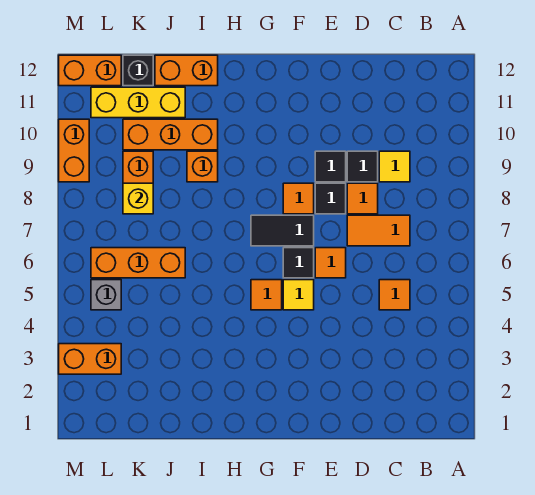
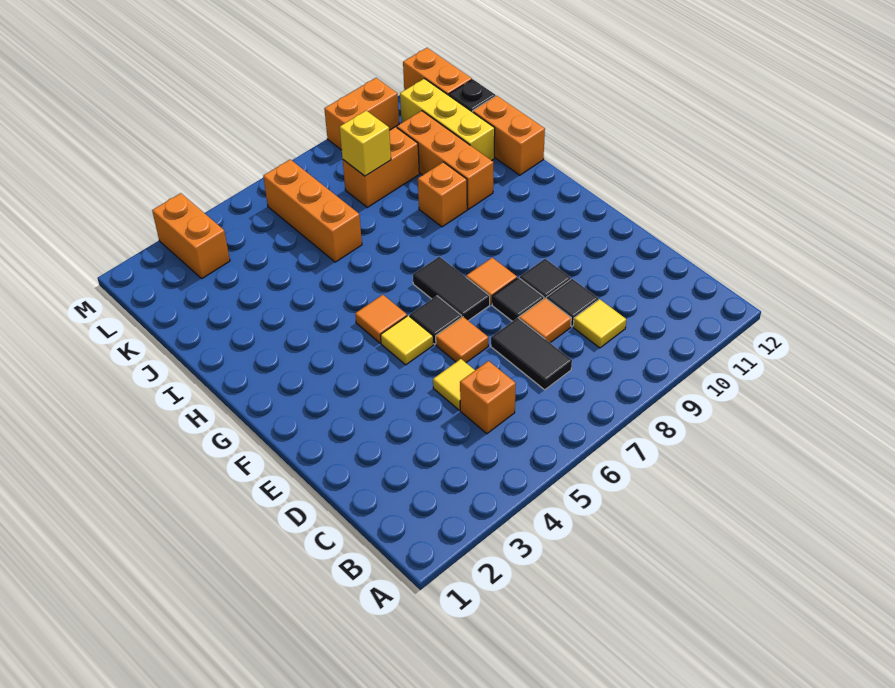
orange 1x1 tile [379,280,410,310] -> orange 1x1 brick [460,361,516,434]
orange 1x2 tile [347,215,410,246] -> black 1x2 tile [491,318,572,390]
none -> yellow 1x1 tile [433,359,475,410]
grey 1x1 brick [91,280,121,310] -> none

